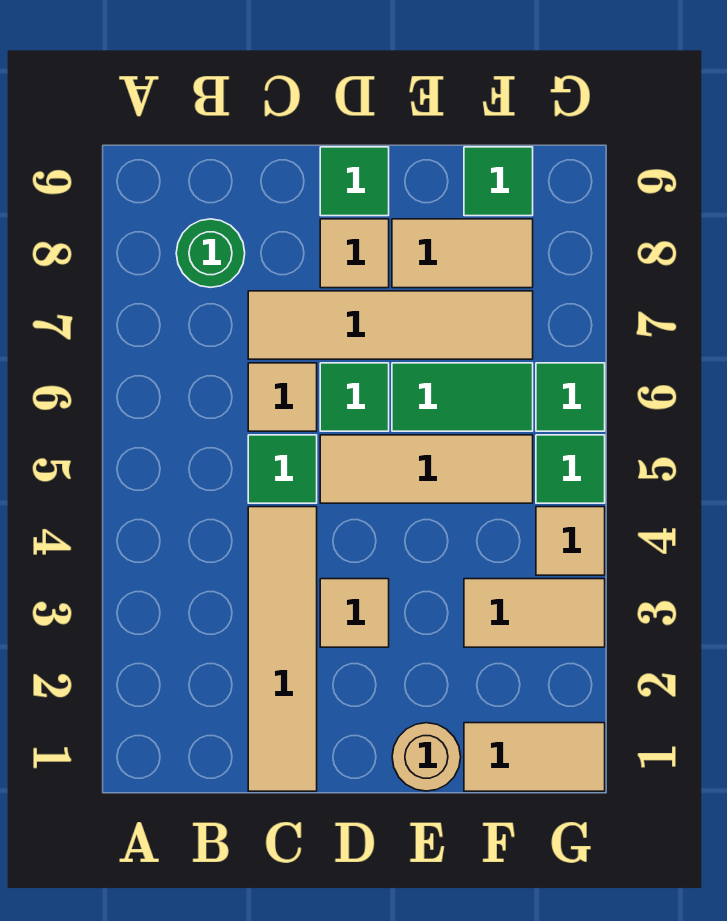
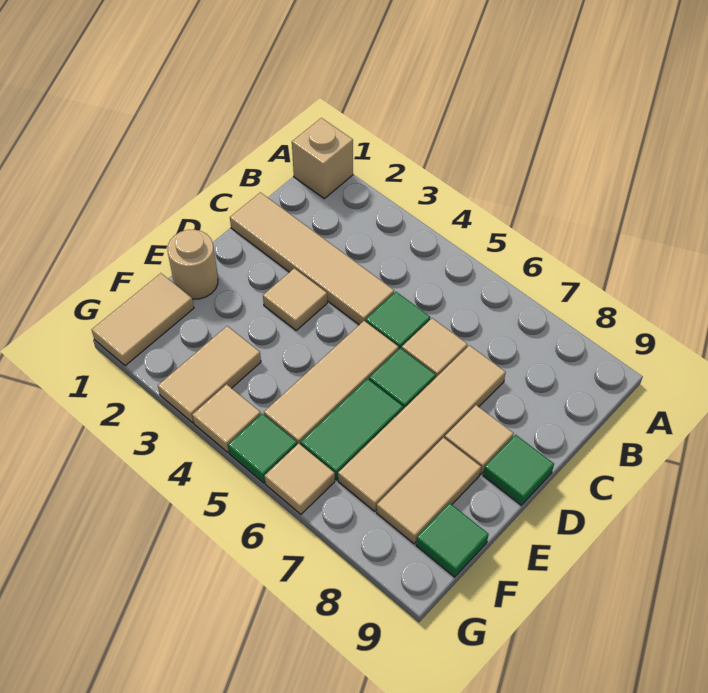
none -> tan 1x1 brick [292,118,353,199]
green 1x1 round brick [176,219,245,287] -> none
green 1x1 tile [536,363,605,431] -> tan 1x1 tile [264,444,335,514]

